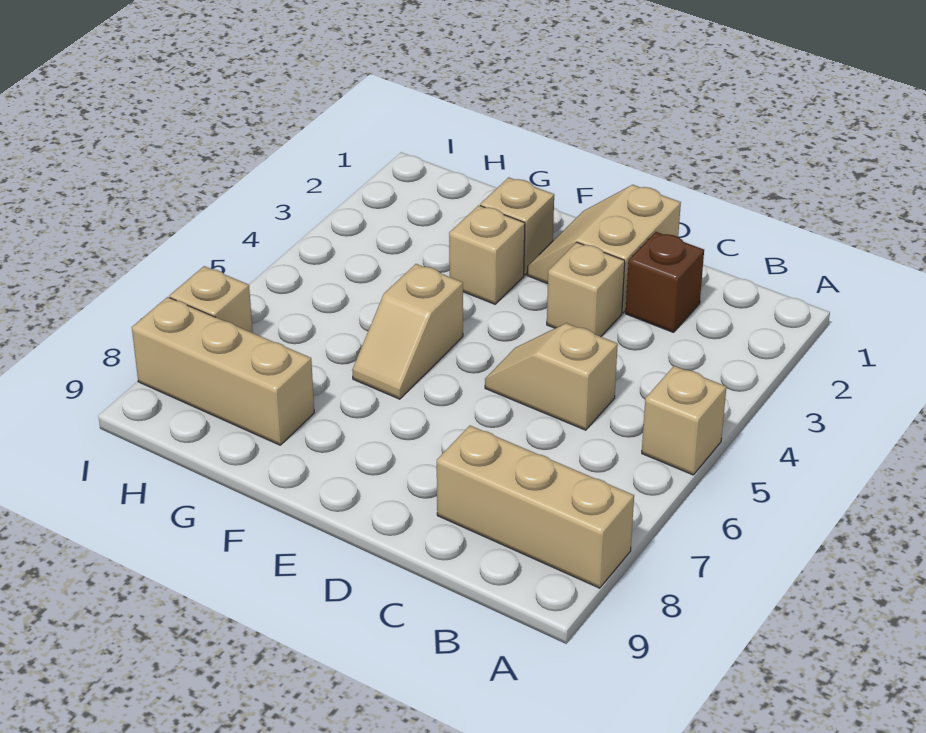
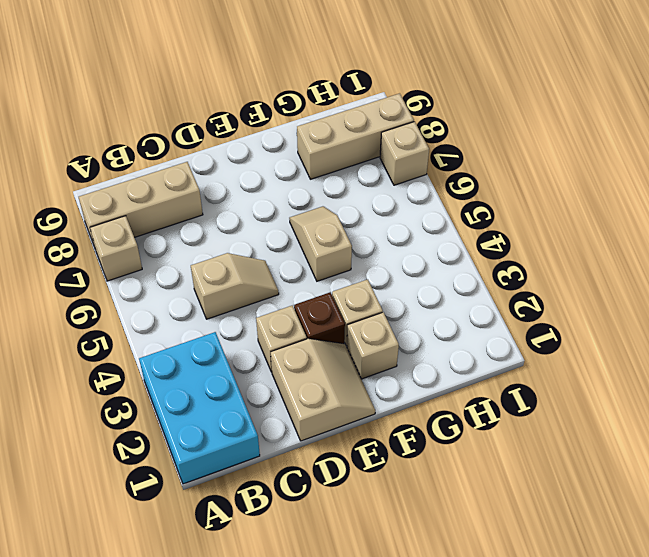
none -> cyan 2x3 brick [139,332,260,484]
tan 1x1 brick [642,366,726,475] -> tan 1x1 brick moved to [90,216,142,281]
brown 1x1 brick [626,232,704,332] -> brown 1x1 brick moved to [294,293,345,344]

